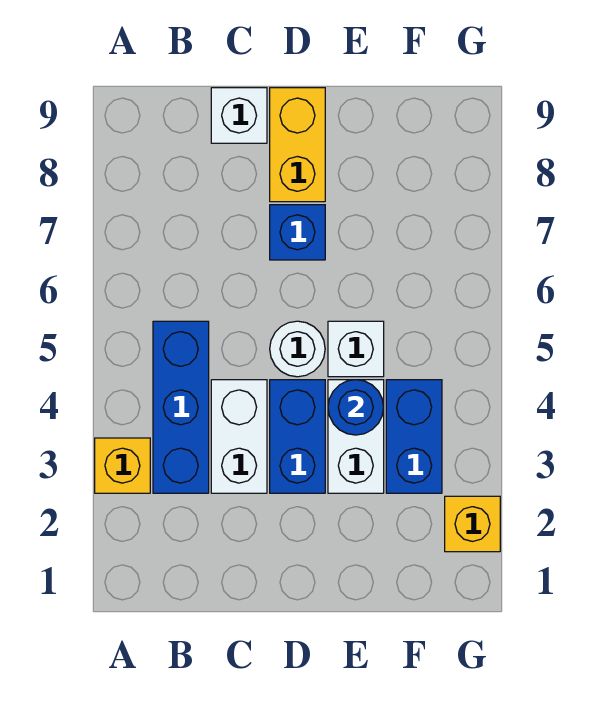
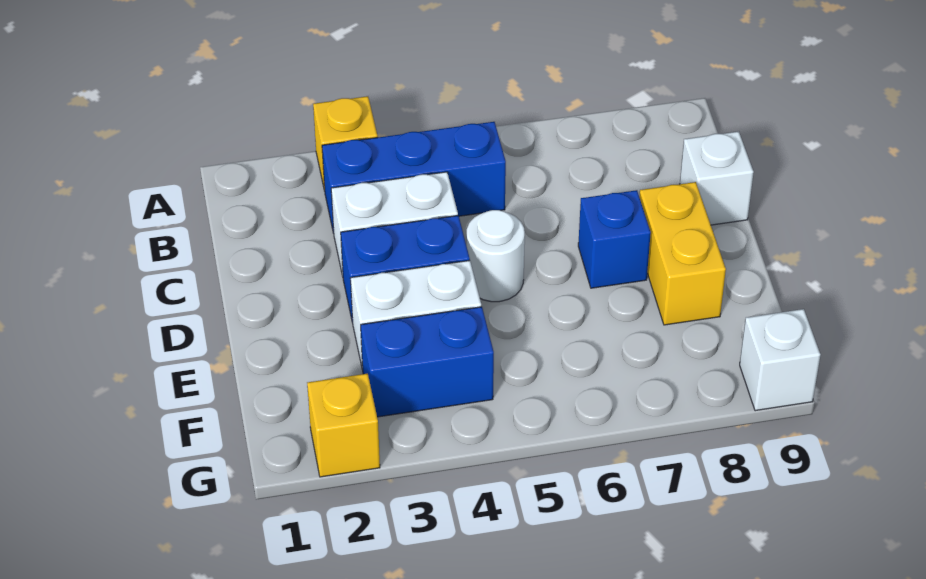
yellow 1x2 brick [270,88,325,202] -> yellow 1x2 brick turned to [639,182,726,325]
blue 1x1 round brick [328,380,384,435] -> none
white 1x1 brick [328,321,384,377] -> white 1x1 brick moved to [740,309,820,411]

